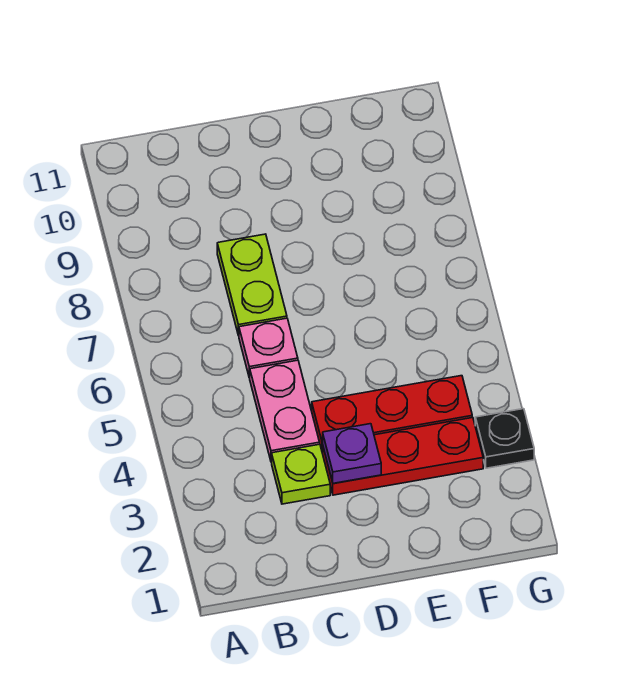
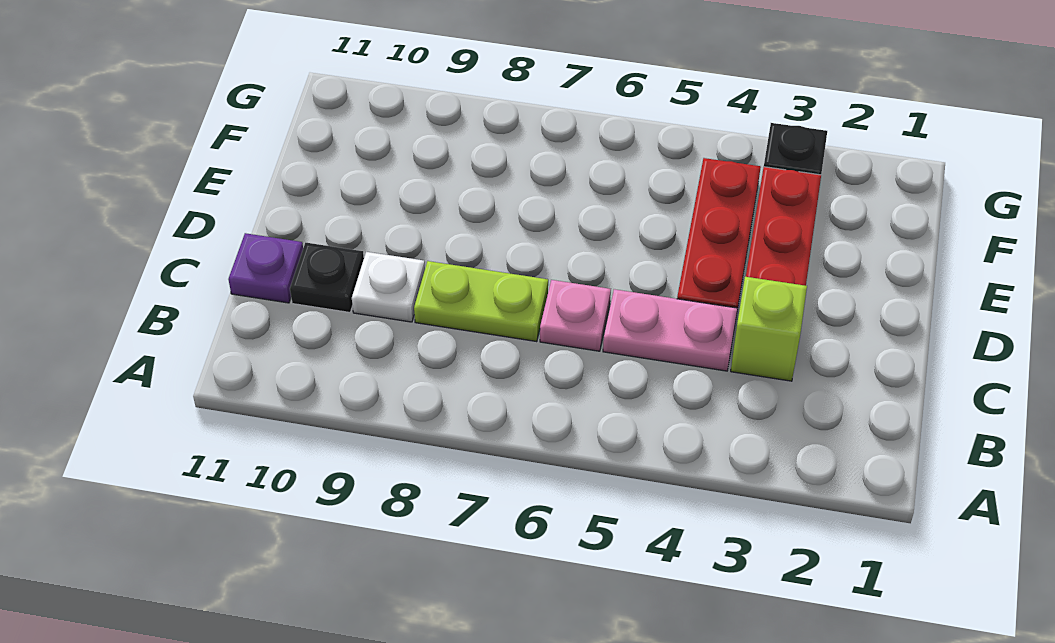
lime 1x1 plate [272,444,330,504] -> lime 1x1 brick [731,277,807,381]
none -> white 1x1 plate [352,252,425,322]
none -> black 1x1 plate [290,243,364,312]
purple 1x1 plate [323,424,381,483] -> purple 1x1 plate moved to [228,233,303,303]

